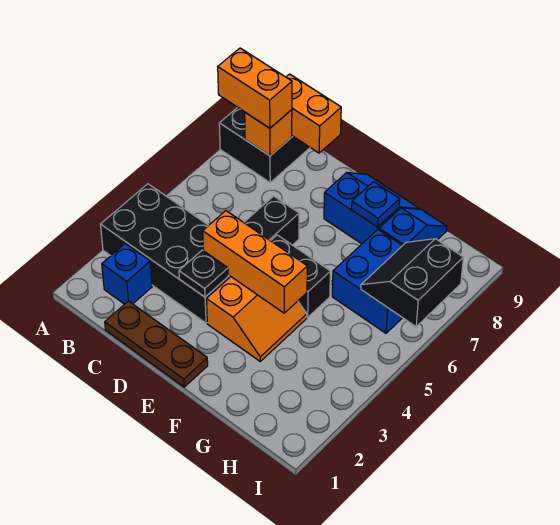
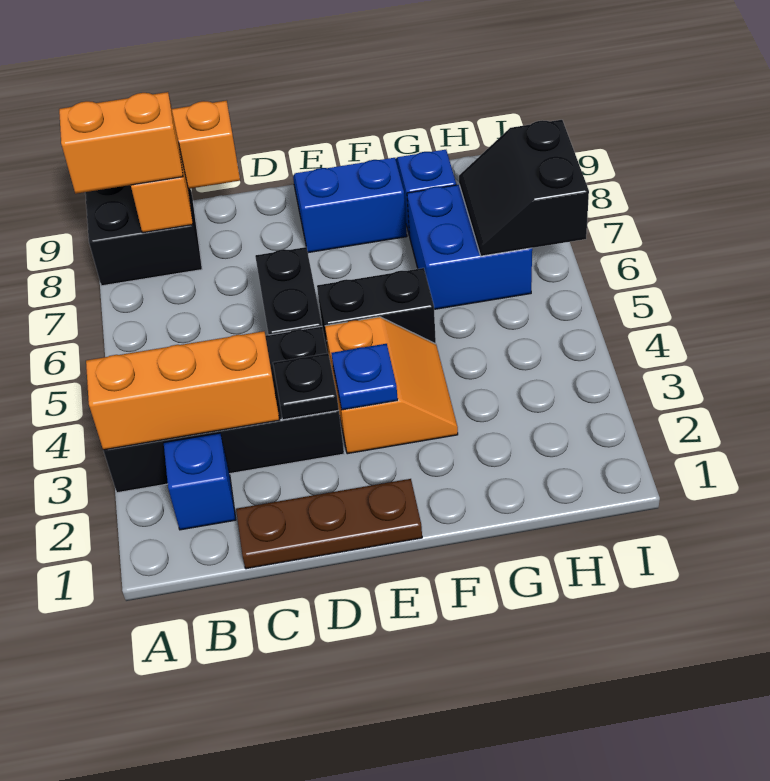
orange 1x3 brick [203,211,307,313] -> orange 1x3 brick moved to [86,331,279,450]
blue 1x1 plate [352,182,400,227] -> blue 1x1 plate moved to [331,344,398,410]

